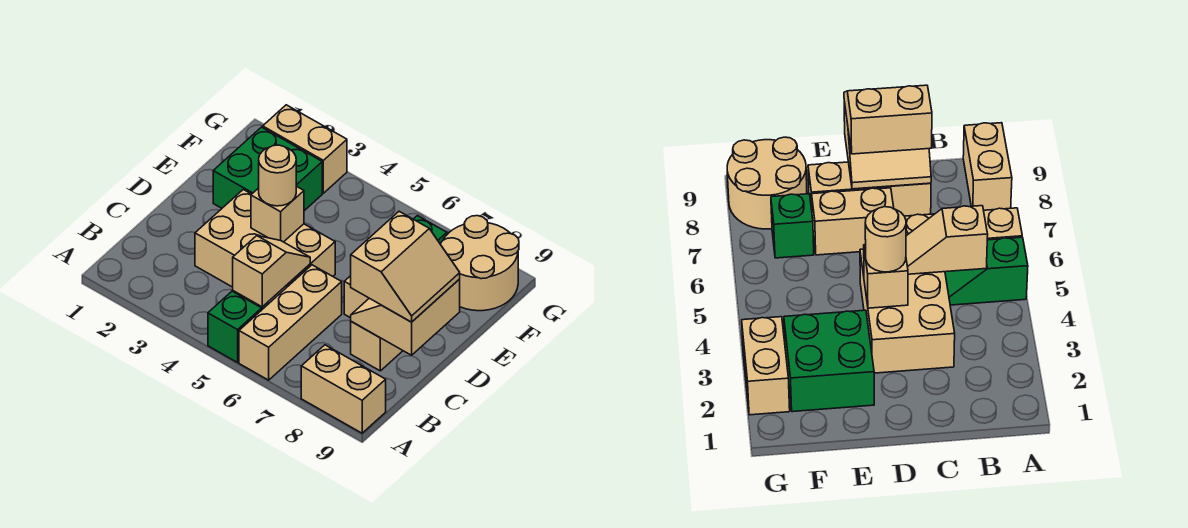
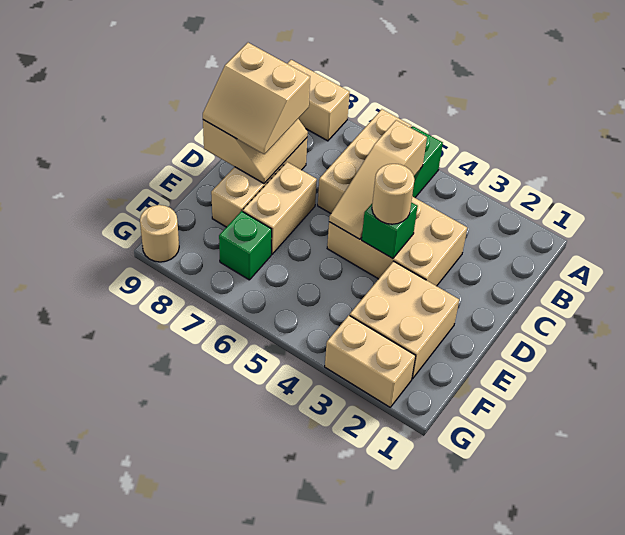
tan 1x2 slope [233,236,310,307] -> tan 1x3 slope [329,120,427,239]
tan 2x2 slope [351,211,460,322] -> tan 2x2 slope turned to [203,43,310,154]
tan 1x1 brick [251,186,304,242] -> green 1x1 brick [362,202,418,259]
green 2x2 brick [213,127,322,211] -> tan 2x2 brick [350,261,459,379]
tan 2x2 round brick [440,216,519,311] -> tan 1x1 round brick [140,205,179,262]

